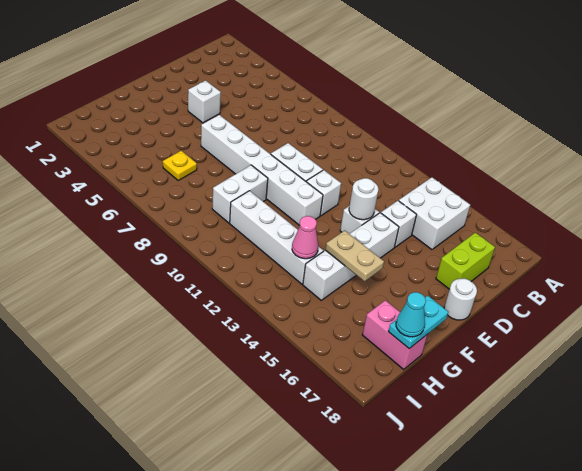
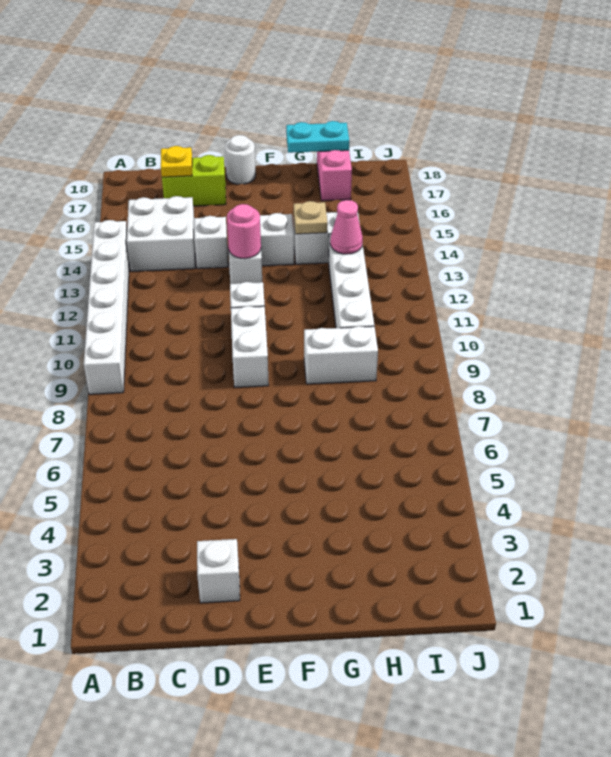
white 1x1 brick [188,81,221,123] -> white 1x1 brick moved to [197,539,240,603]
white 1x1 round brick [349,178,378,220] -> pink 1x1 round brick [227,204,261,259]
white 1x6 brick [201,115,323,225] -> white 1x6 brick moved to [84,220,129,394]
tan 1x2 plate [325,231,384,281] -> tan 1x1 plate [294,201,328,234]
yellow 1x1 plate [163,151,197,180] -> yellow 1x1 plate moved to [161,146,192,177]
cyan 1x1 cone [396,292,426,337] -> none

